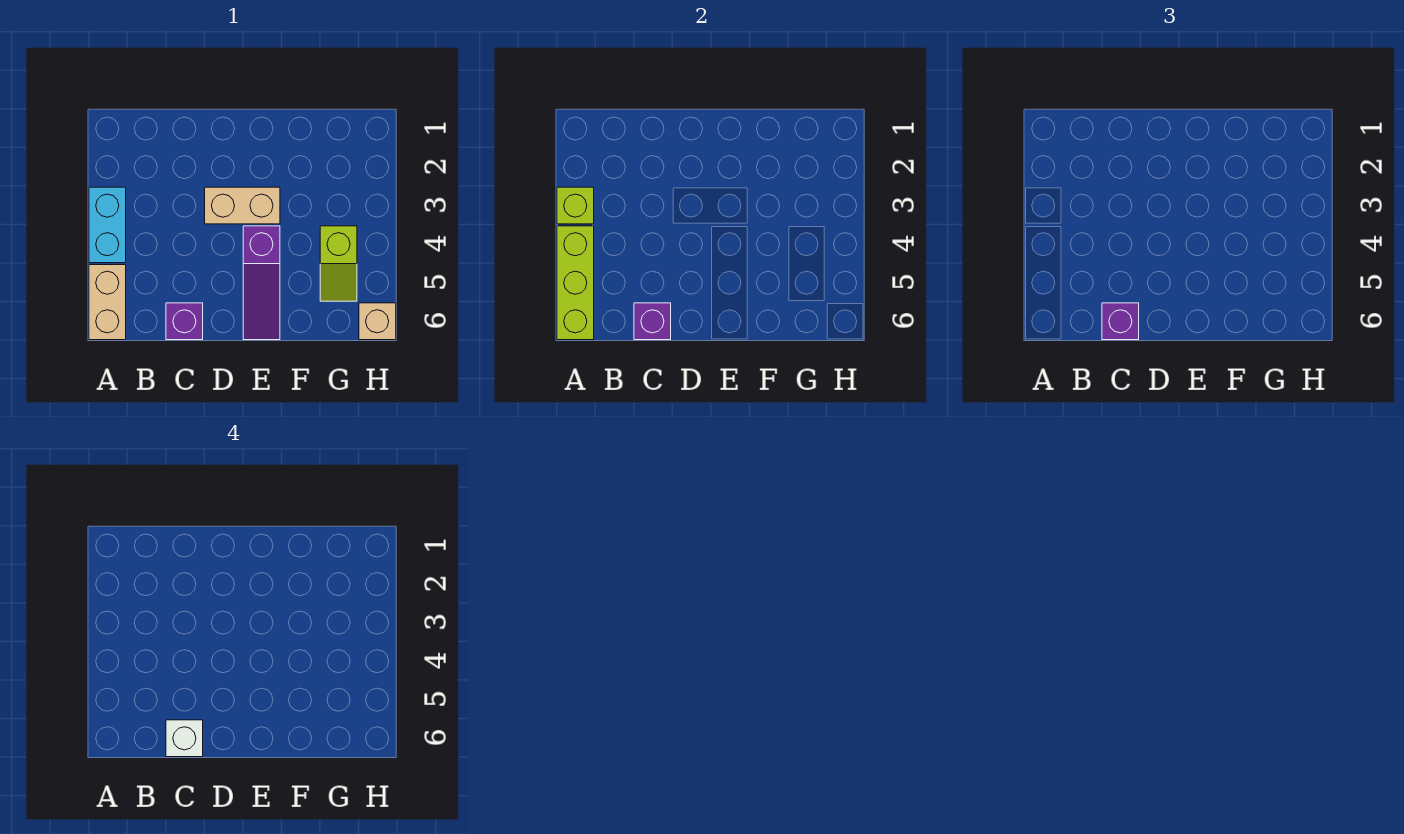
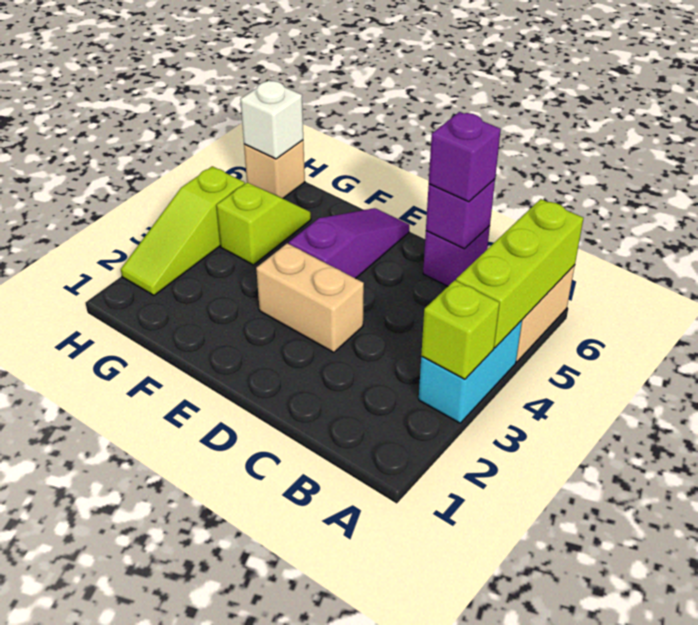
white 1x1 brick [166,720,203,757] -> white 1x1 brick moved to [240,80,303,159]
none -> lime 1x3 slope [121,166,245,295]

